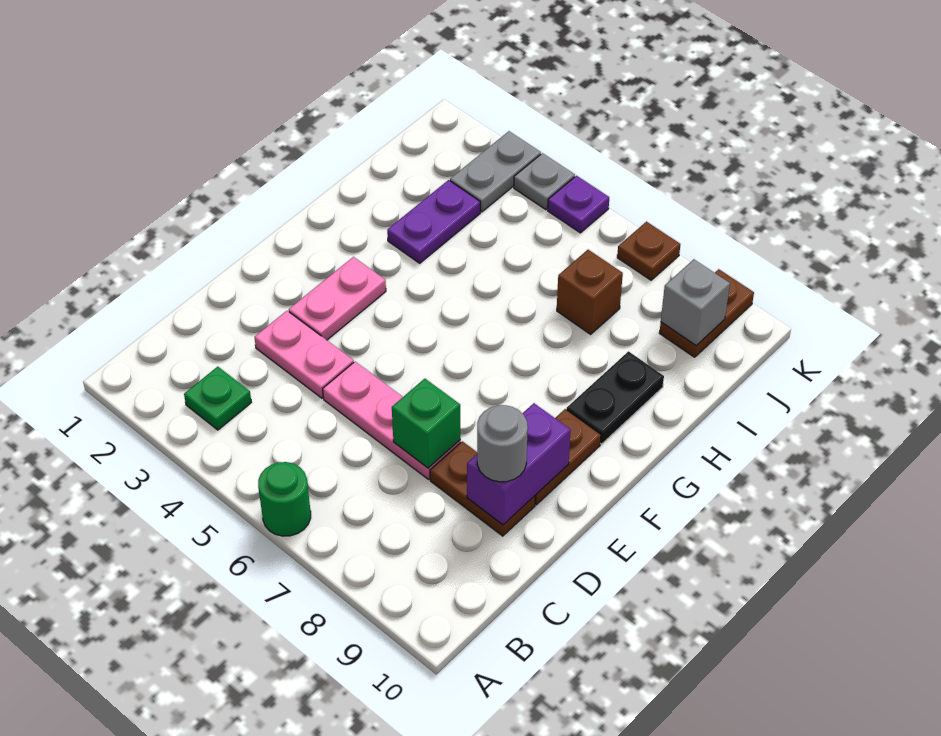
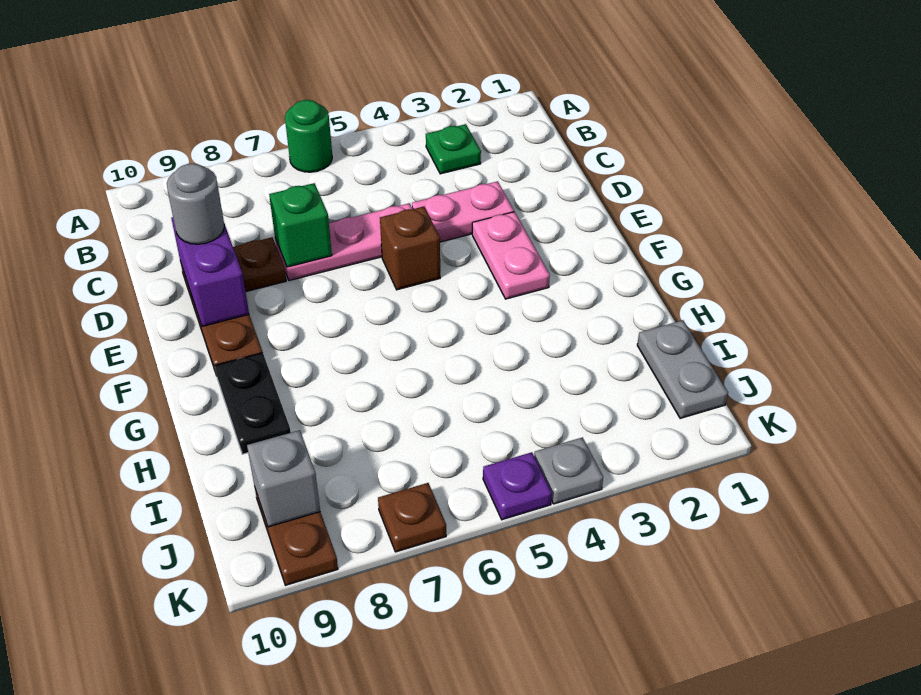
purple 1x2 plate [387,180,480,263] -> none
brown 1x1 brick [557,250,623,334] -> brown 1x1 brick moved to [380,207,440,290]
grey 1x2 plate [450,131,541,212] -> grey 1x2 plate moved to [637,320,728,419]

